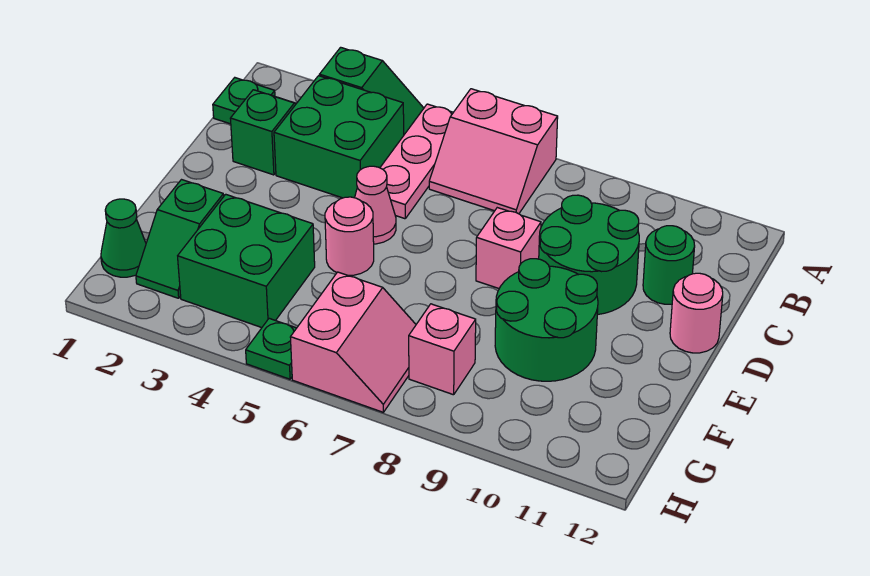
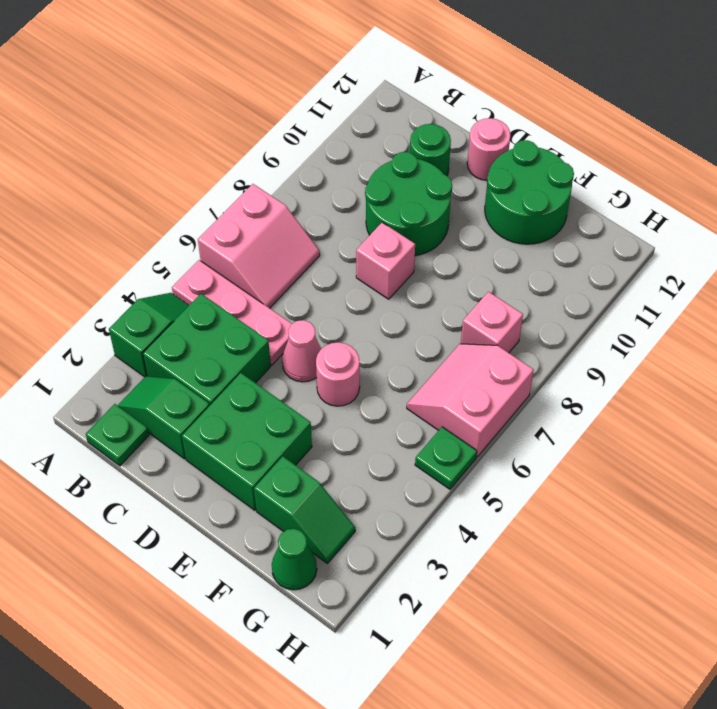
green 2x2 round brick [495,259,598,381] -> green 2x2 round brick moved to [485,140,574,244]
green 2x2 brick [178,194,315,328] -> green 2x2 brick moved to [182,373,312,510]
pink 2x2 slope [290,272,416,412] -> pink 2x2 slope turned to [407,344,534,457]

